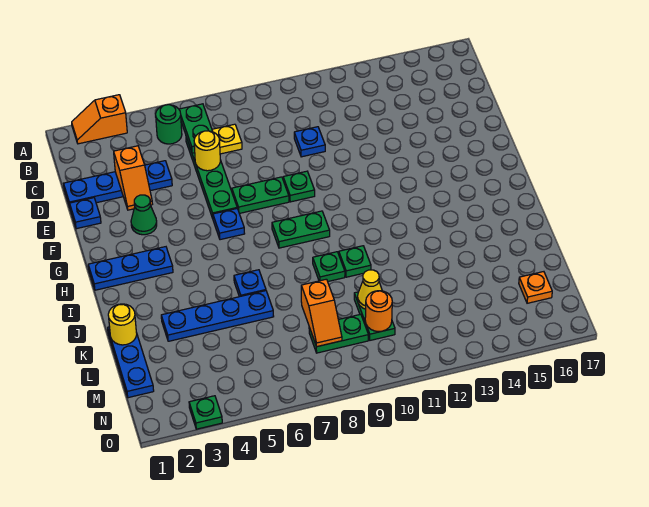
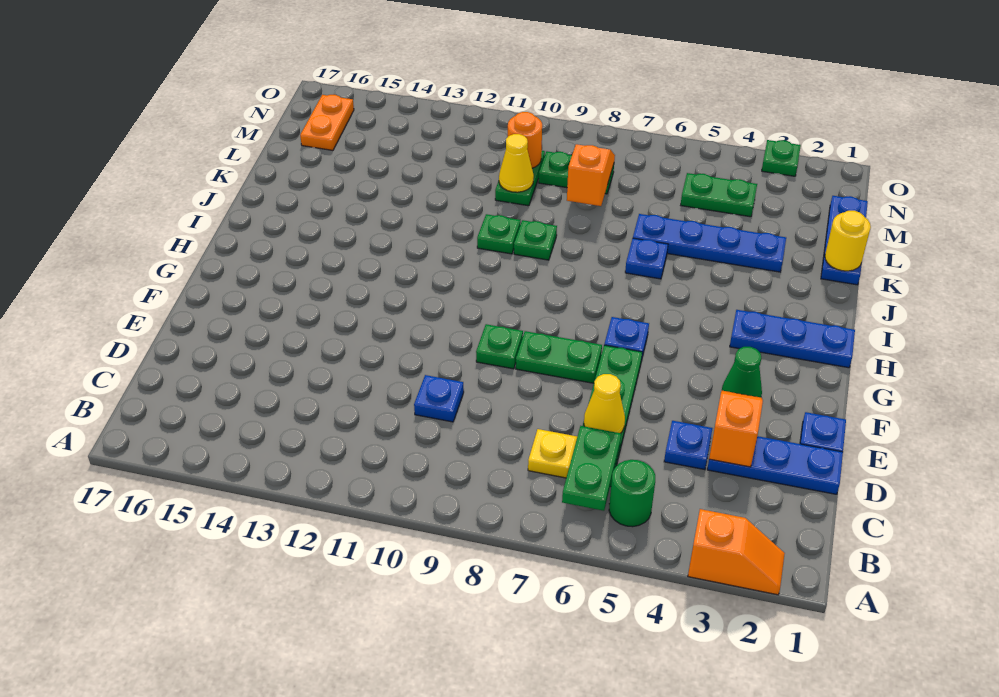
yellow 1x1 round brick [194,131,220,171] -> yellow 1x1 cone [584,374,625,433]
green 1x2 plate [272,211,330,248] -> green 1x2 plate moved to [681,173,757,217]
orange 1x1 plate [519,272,552,303] -> orange 1x2 plate [300,95,354,150]

